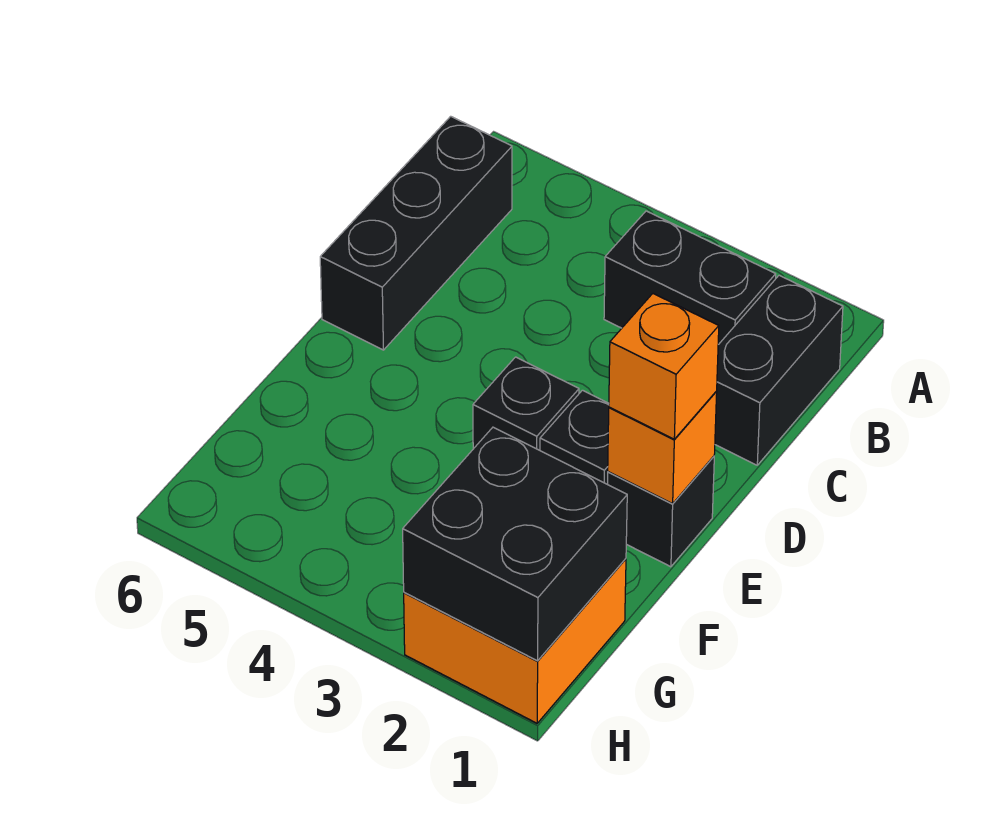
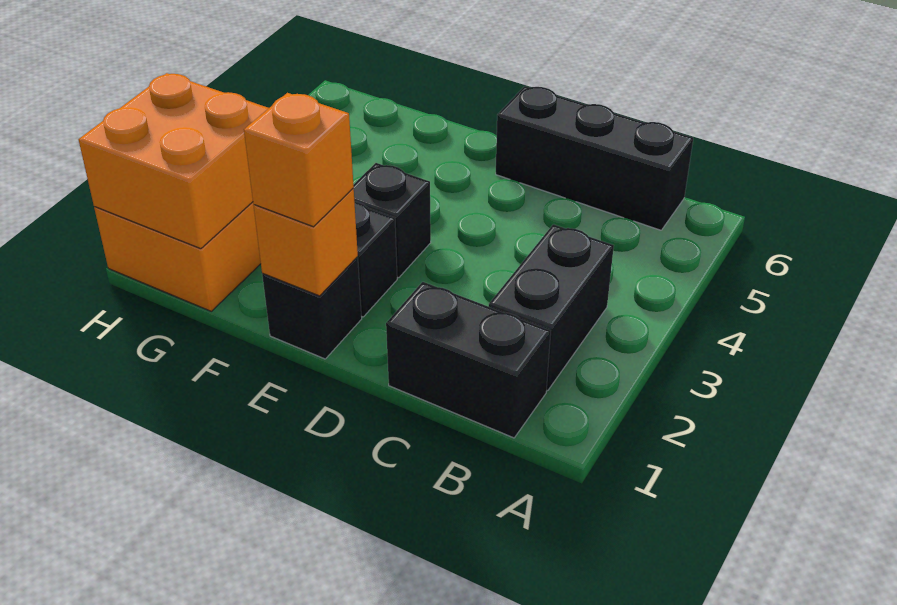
black 2x2 brick [403,427,627,661] -> orange 2x2 brick [79,73,269,249]

